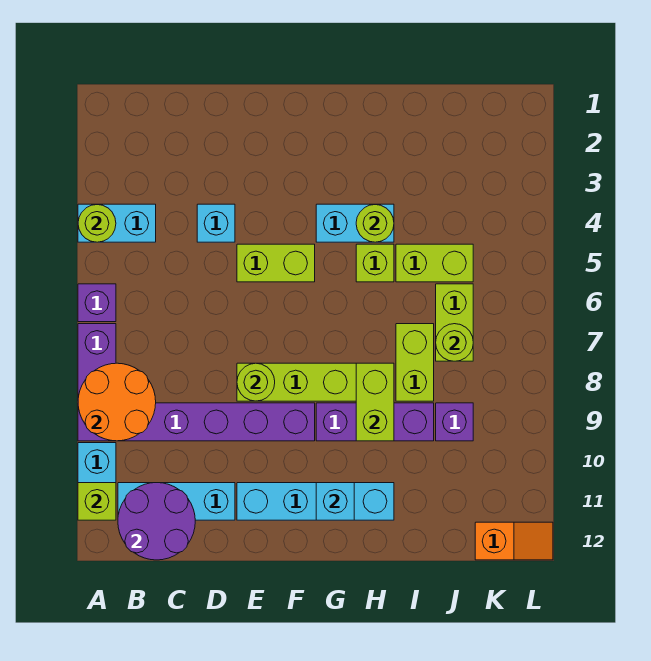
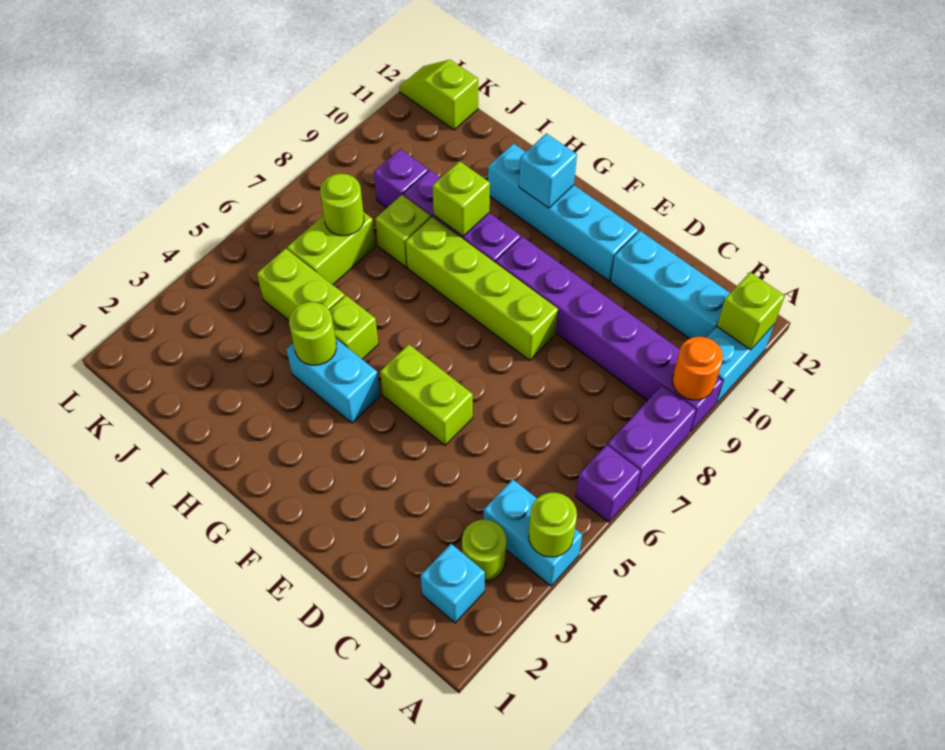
orange 2x2 round brick [78,363,156,441] -> orange 1x1 round brick [672,337,723,400]
purple 2x2 round brick [118,483,195,560] -> none
cyan 1x1 brick [197,204,235,242] -> cyan 1x1 brick moved to [421,544,485,623]
lime 1x1 round brick [237,363,275,401] -> lime 1x1 round brick moved to [462,520,507,581]
lime 1x2 brick [356,363,394,441] -> lime 1x1 brick [433,161,490,236]
lime 1x2 brick [396,324,434,401] -> lime 1x1 brick [375,195,431,267]
orange 1x2 slope [475,522,553,560] -> lime 1x2 slope [399,60,478,130]

